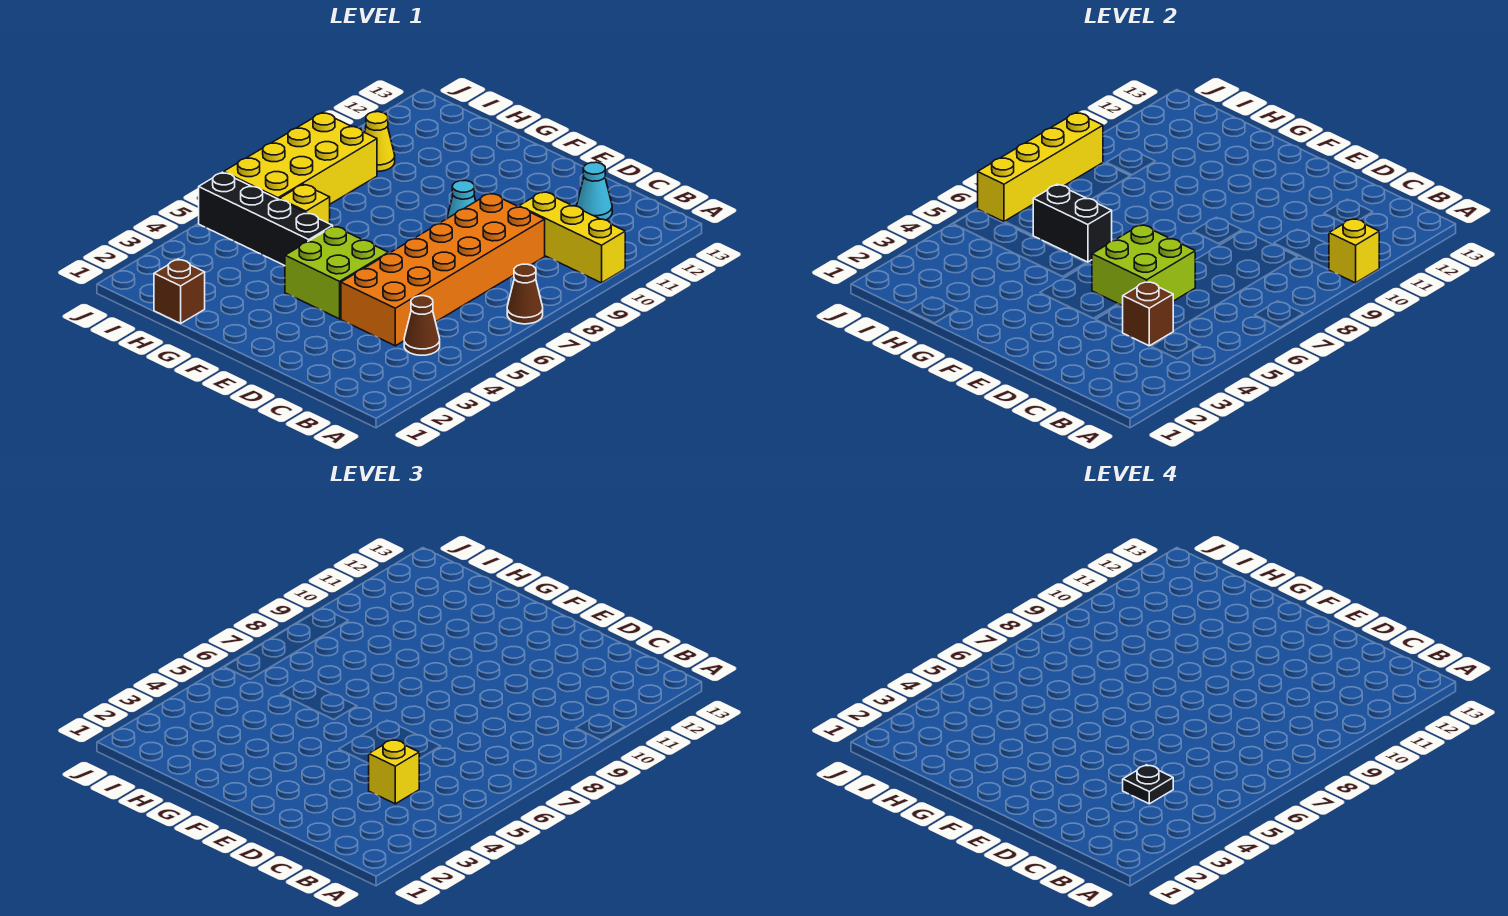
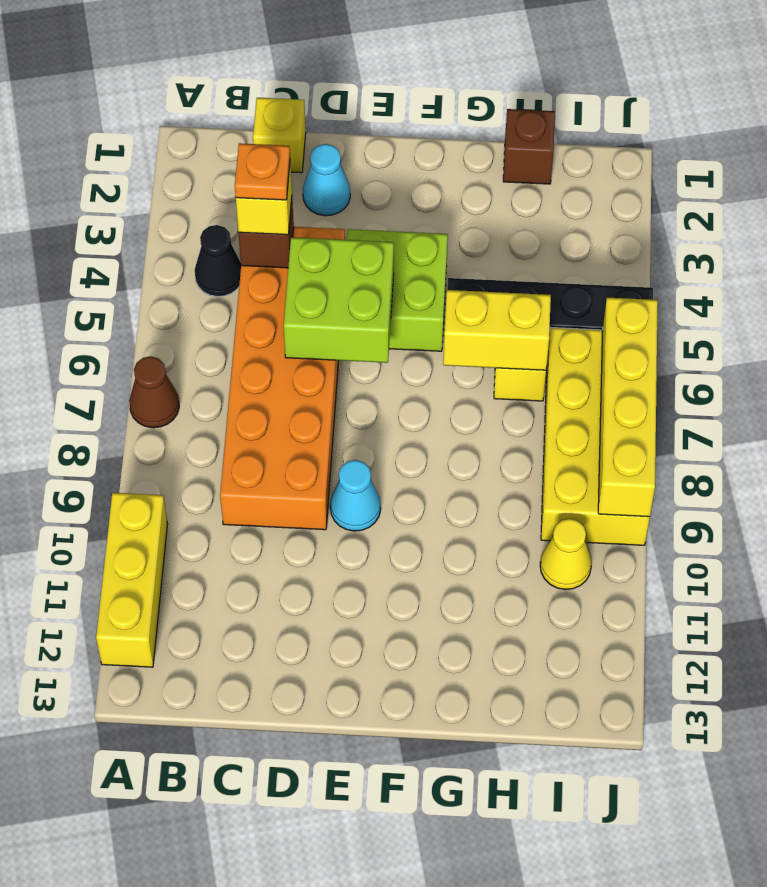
yellow 1x3 brick [519,192,625,283] -> yellow 1x3 brick turned to [96,493,168,667]
yellow 1x1 brick [1329,219,1379,283] -> yellow 1x1 brick moved to [253,98,306,173]
brown 1x1 cone [404,296,440,355] -> black 1x1 cone [195,225,241,297]
black 1x1 plate [1123,765,1173,804] -> orange 1x1 plate [235,143,290,200]
cyan 1x1 cone [577,162,612,220] -> cyan 1x1 cone moved to [303,144,350,216]
black 1x2 brick [1033,184,1112,262] -> yellow 1x2 brick [443,290,551,370]

